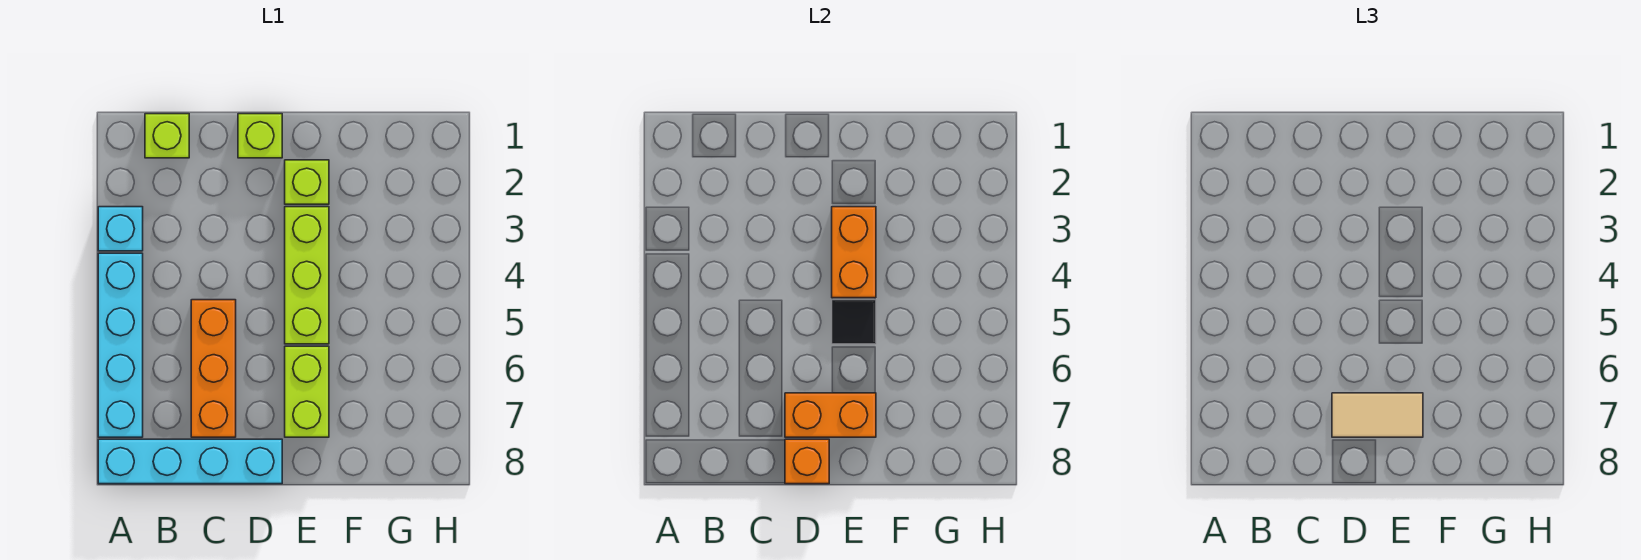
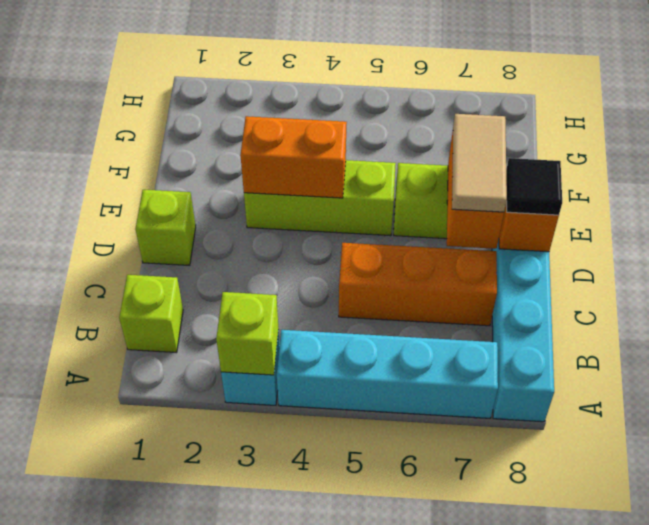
lime 1x1 brick [285,160,329,204] -> lime 1x1 brick moved to [216,292,279,375]
black 1x1 tile [832,300,876,344] -> black 1x1 tile moved to [506,158,562,215]

